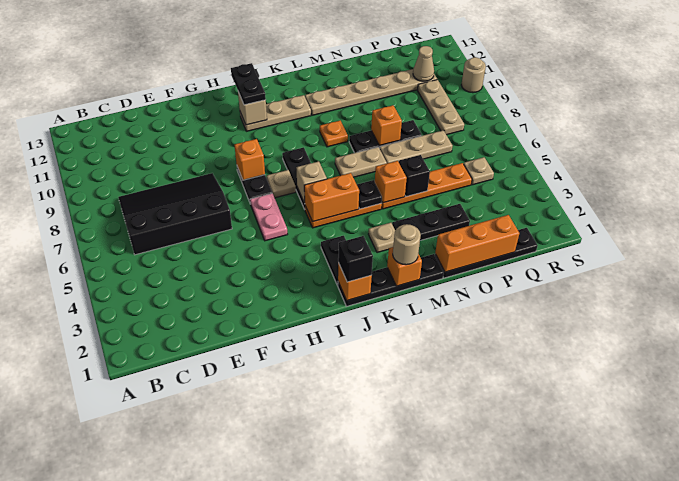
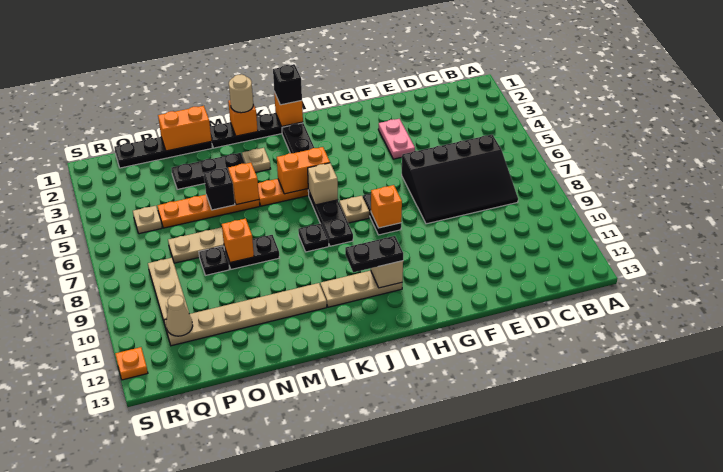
pink 1x2 plate [250,193,288,241] -> pink 1x2 plate moved to [378,119,415,159]
black 1x2 plate [231,63,266,105] -> black 1x2 plate turned to [345,236,403,272]
black 1x1 plate [357,180,382,209] -> black 1x1 plate moved to [298,224,329,252]
tan 1x2 plate [335,147,387,177] -> none
orange 1x1 plate [320,121,348,147] -> orange 1x1 plate moved to [115,347,148,380]
orange 1x3 brick [435,215,519,272] -> orange 1x2 brick [158,106,211,151]
tan 1x1 round brick [461,57,486,93] -> none

